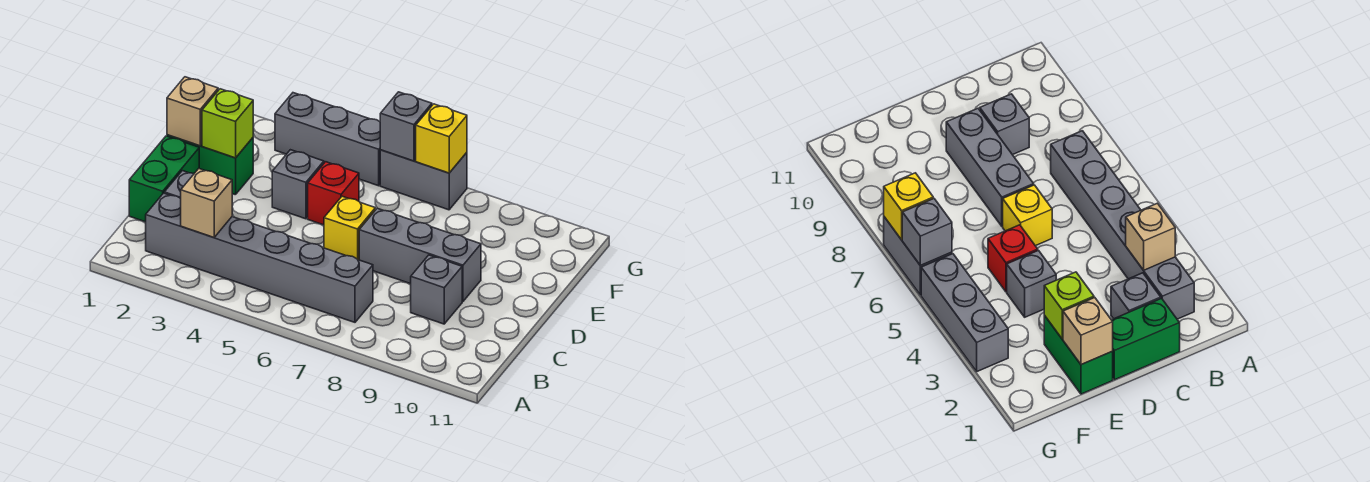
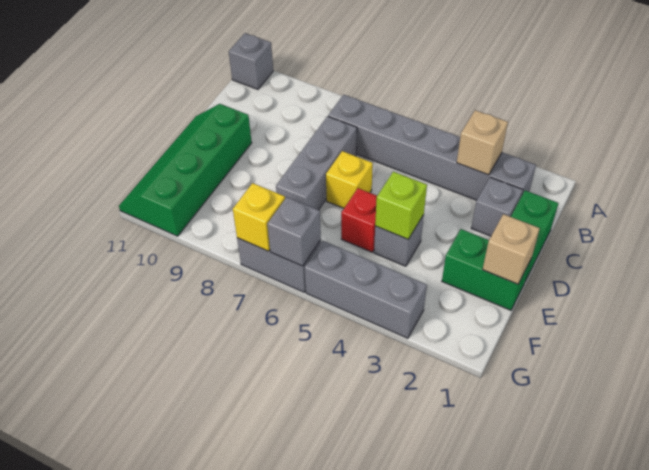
grey 1x1 brick [411,255,462,324] -> grey 1x1 brick moved to [229,33,273,89]
grey 1x3 brick [359,208,481,302] -> grey 1x3 brick turned to [276,116,357,210]
none -> green 2x4 slope [119,104,252,236]
lime 1x1 brick [202,89,253,158] -> lime 1x1 brick moved to [375,172,427,239]

